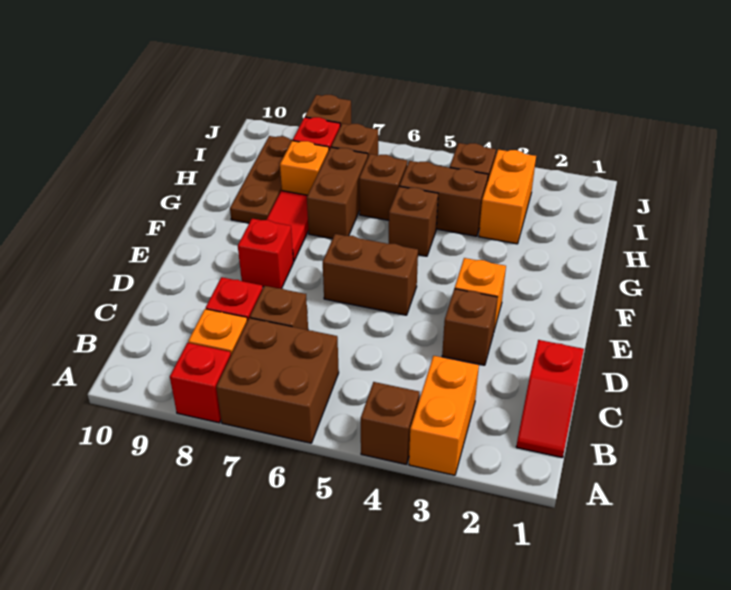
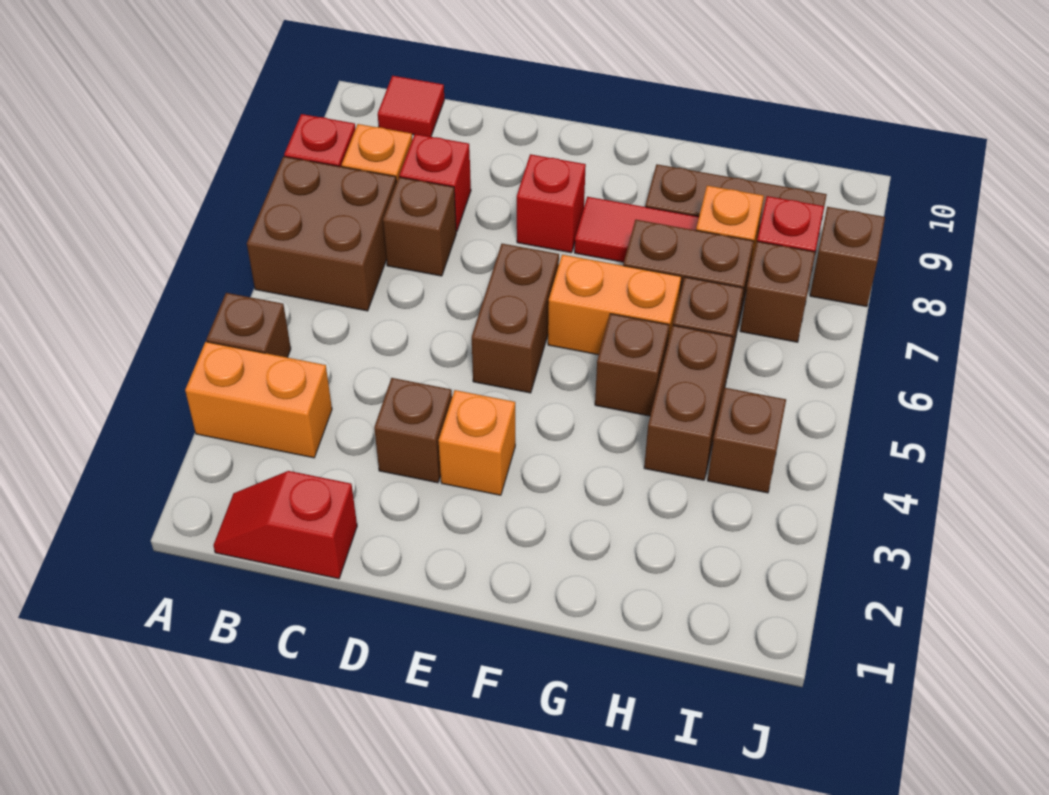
none -> red 1x1 tile [378,76,444,137]
orange 1x2 brick [479,150,536,244] -> orange 1x2 brick moved to [548,255,681,355]

